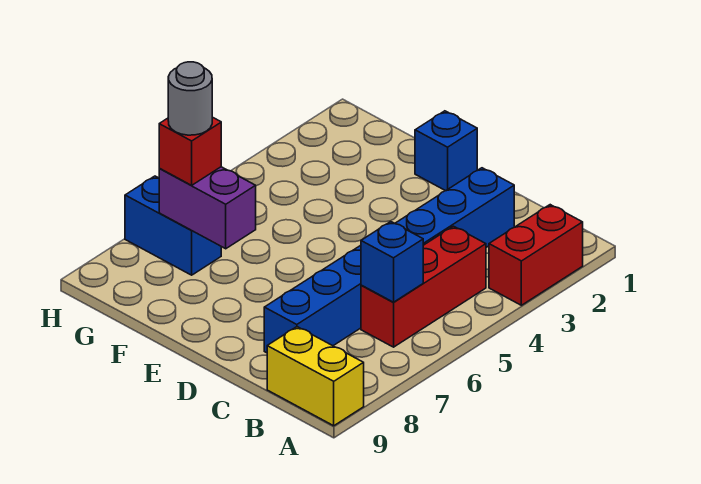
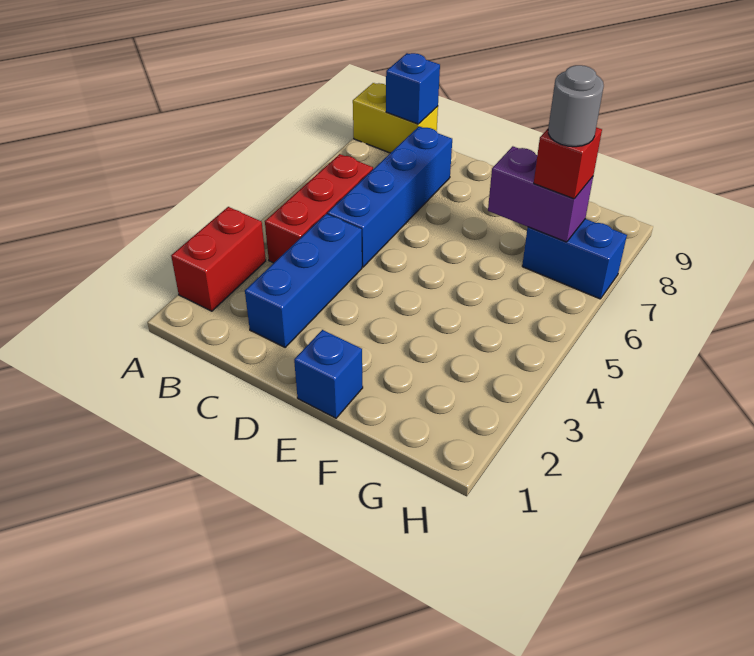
blue 1x1 brick [361,222,423,302] -> blue 1x1 brick moved to [386,53,440,124]

